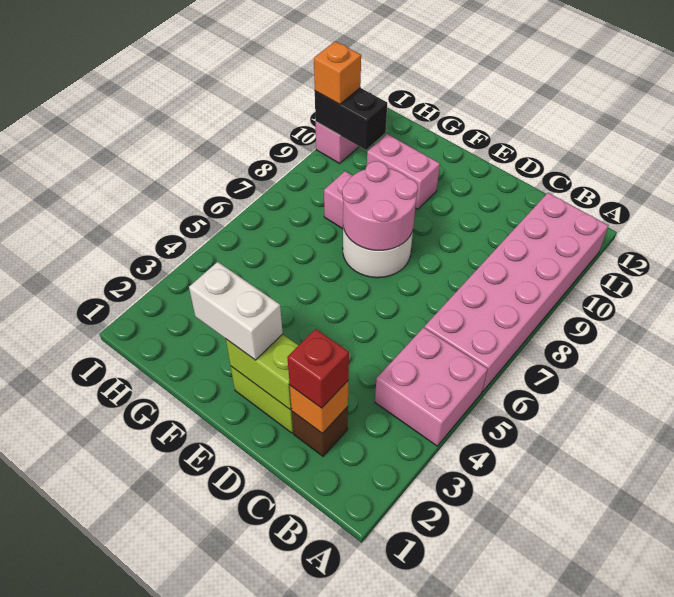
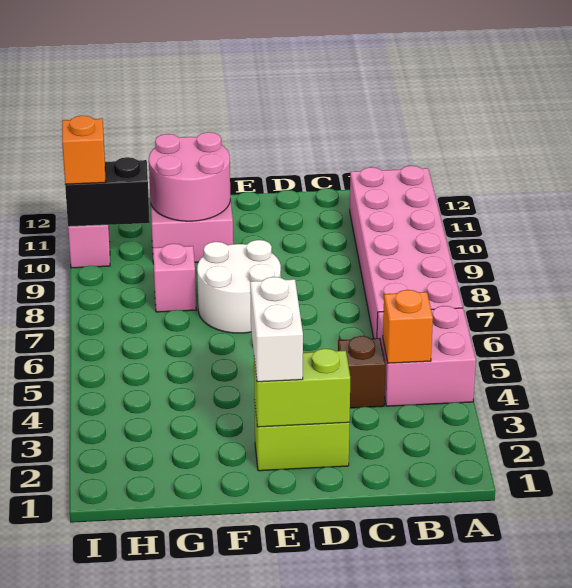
brown 1x1 brick [292,407,348,456] -> brown 1x1 brick moved to [338,336,386,408]
orange 1x1 brick [290,381,348,434] -> orange 1x1 brick moved to [383,290,433,363]
red 1x1 brick [287,329,349,408] -> none
white 1x2 brick [189,262,283,360] -> white 1x2 brick turned to [250,277,303,382]
pink 2x2 round brick [342,161,418,250] -> pink 2x2 round brick moved to [149,132,230,221]

